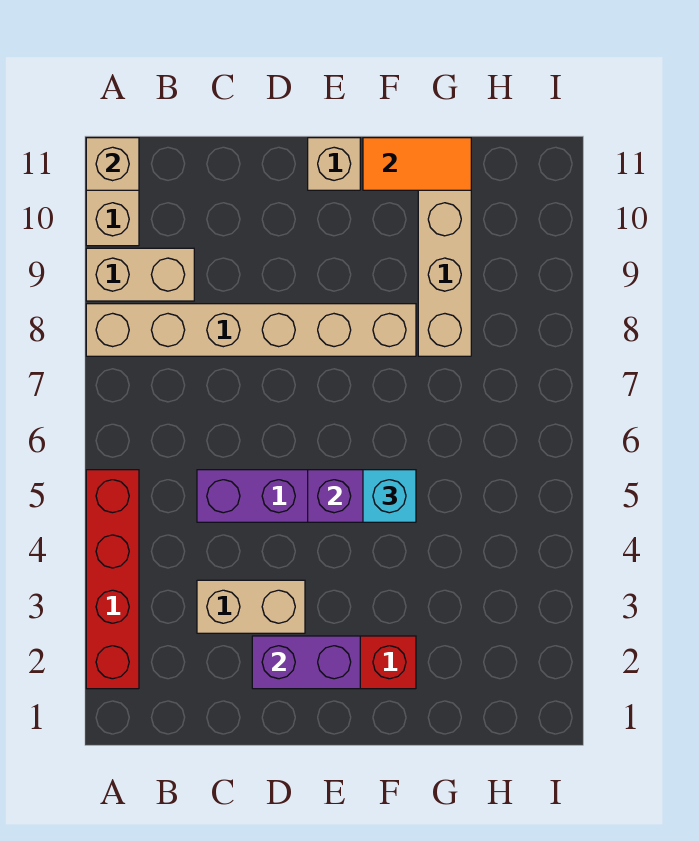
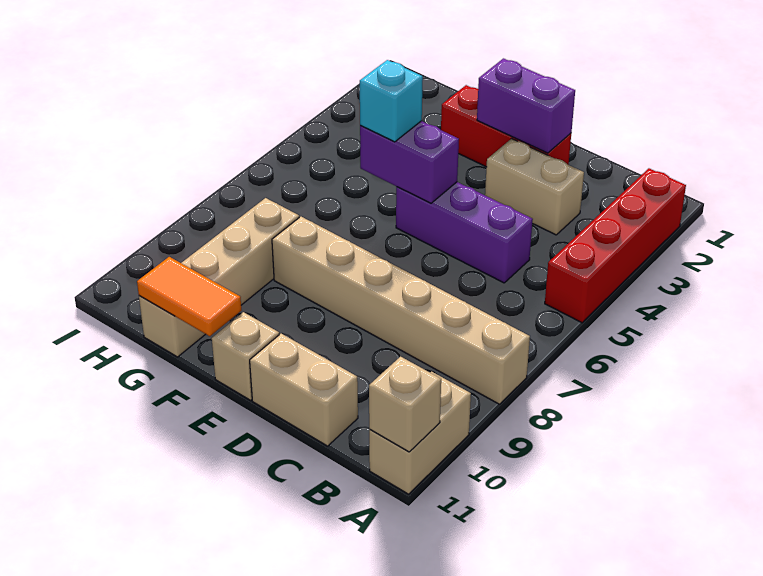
tan 1x2 brick [86,248,194,301] -> tan 1x2 brick moved to [250,334,358,446]

